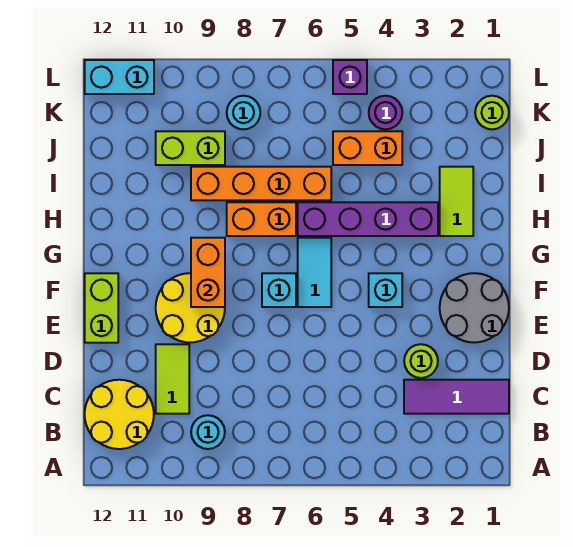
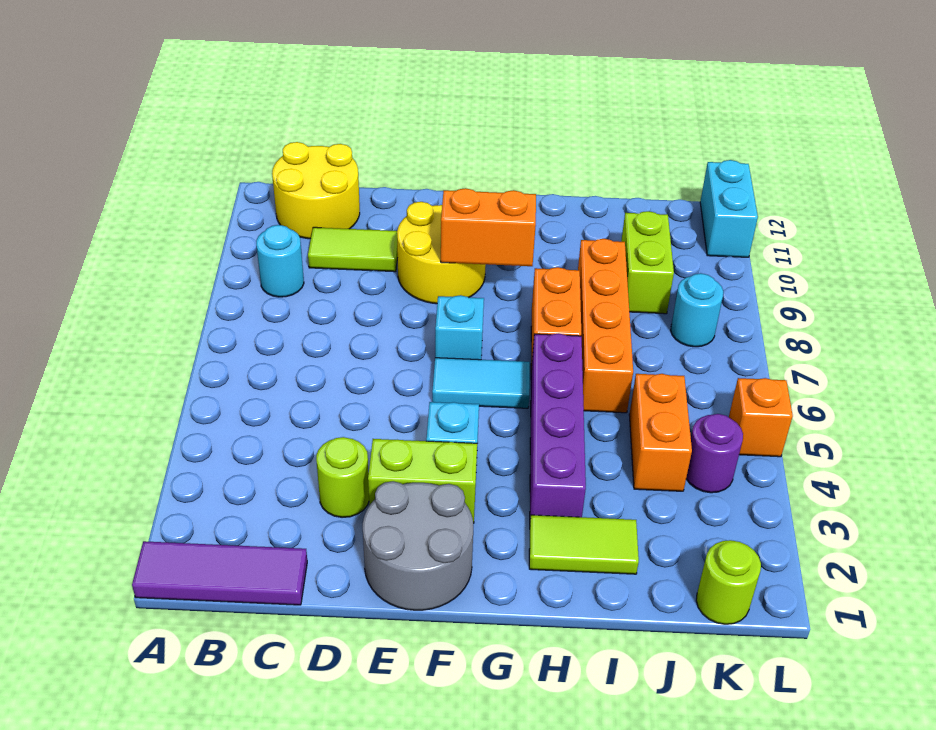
purple 1x3 tile [404,380,509,414] -> purple 1x3 tile turned to [132,541,307,605]
lime 1x2 brick [85,273,118,343] -> lime 1x2 brick moved to [368,439,477,523]
purple 1x1 brick [333,60,367,94] -> orange 1x1 brick [729,378,793,457]

